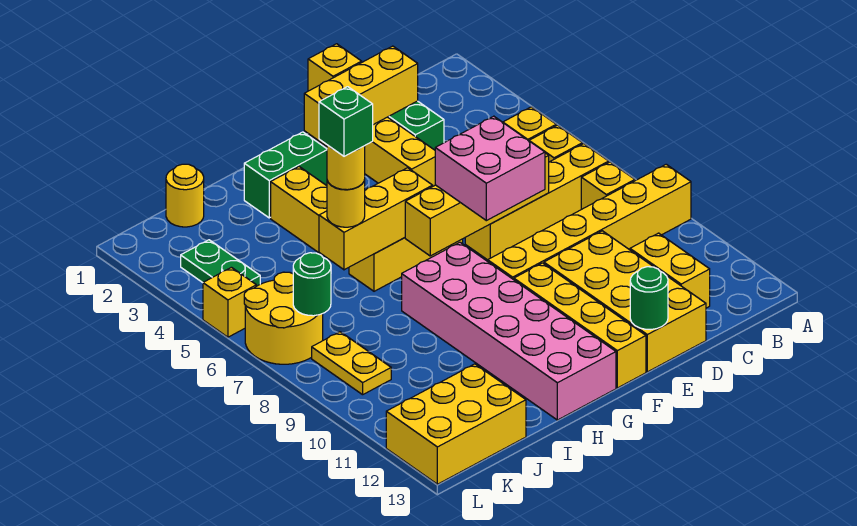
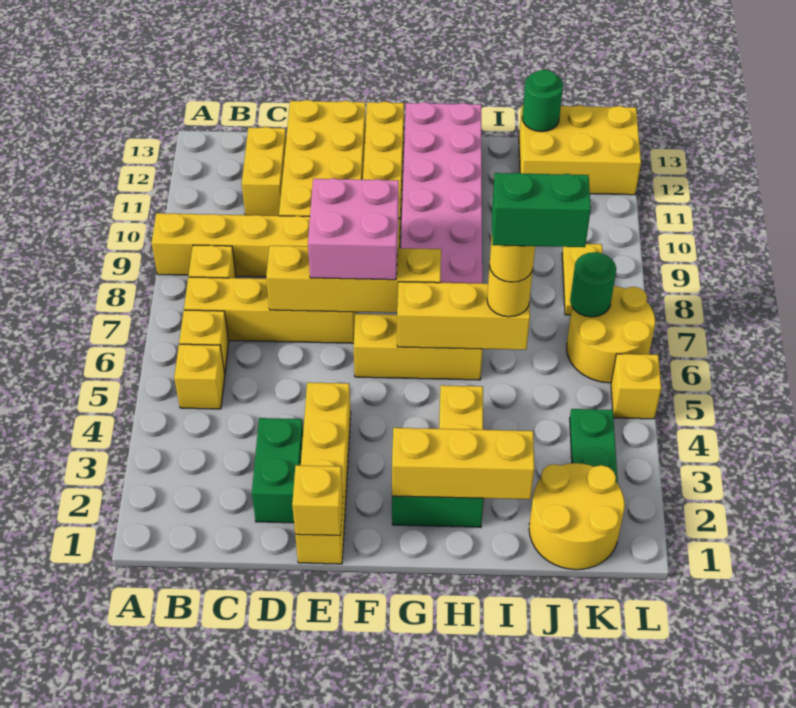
yellow 1x3 brick [304,46,418,146] -> yellow 1x3 brick moved to [392,428,534,499]
green 1x1 round brick [630,267,668,330] -> green 1x1 round brick moved to [522,70,563,132]
green 1x1 brick [319,87,373,156] -> green 1x2 brick [492,173,591,247]
yellow 1x1 round brick [166,164,204,227] -> yellow 2x2 round brick [529,463,625,570]

